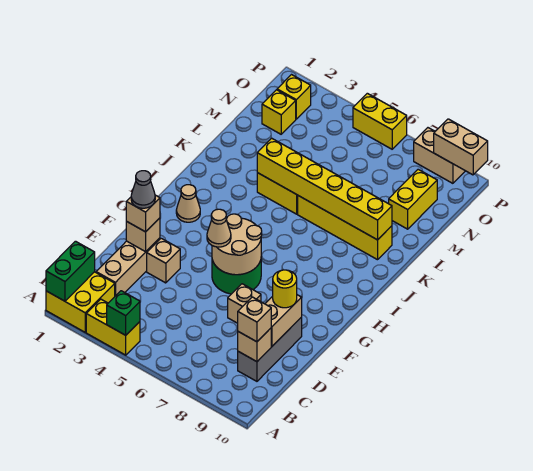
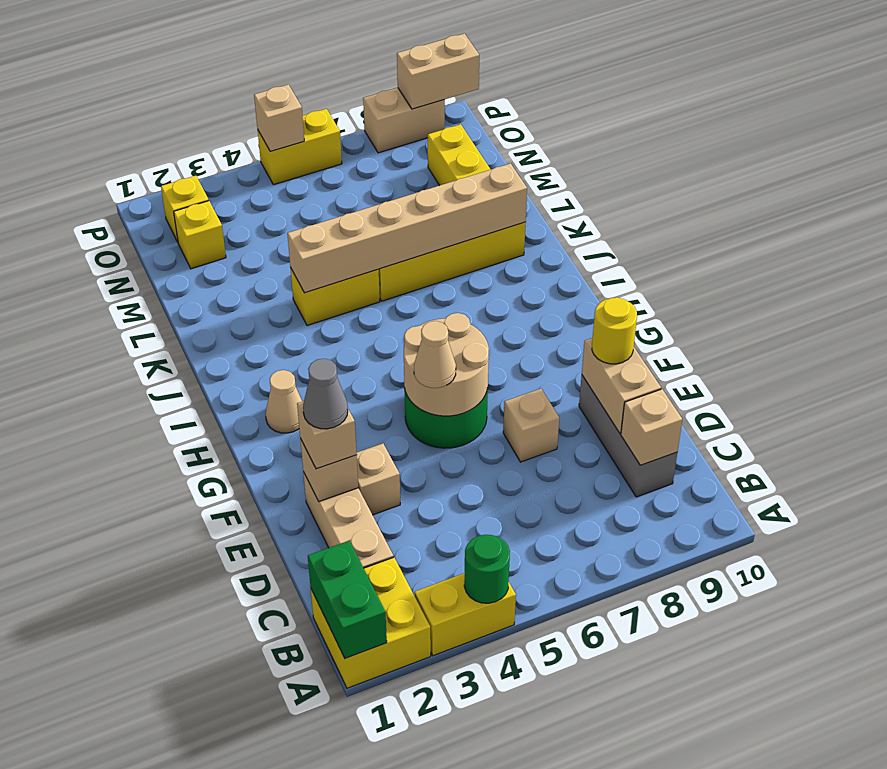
green 1x1 brick [107,291,140,335] -> green 1x1 round brick [464,535,510,603]
tan 1x1 brick [238,297,271,342] -> tan 1x1 brick moved to [254,85,304,151]
yellow 1x6 brick [257,138,392,240] -> tan 1x6 brick [287,163,527,293]

